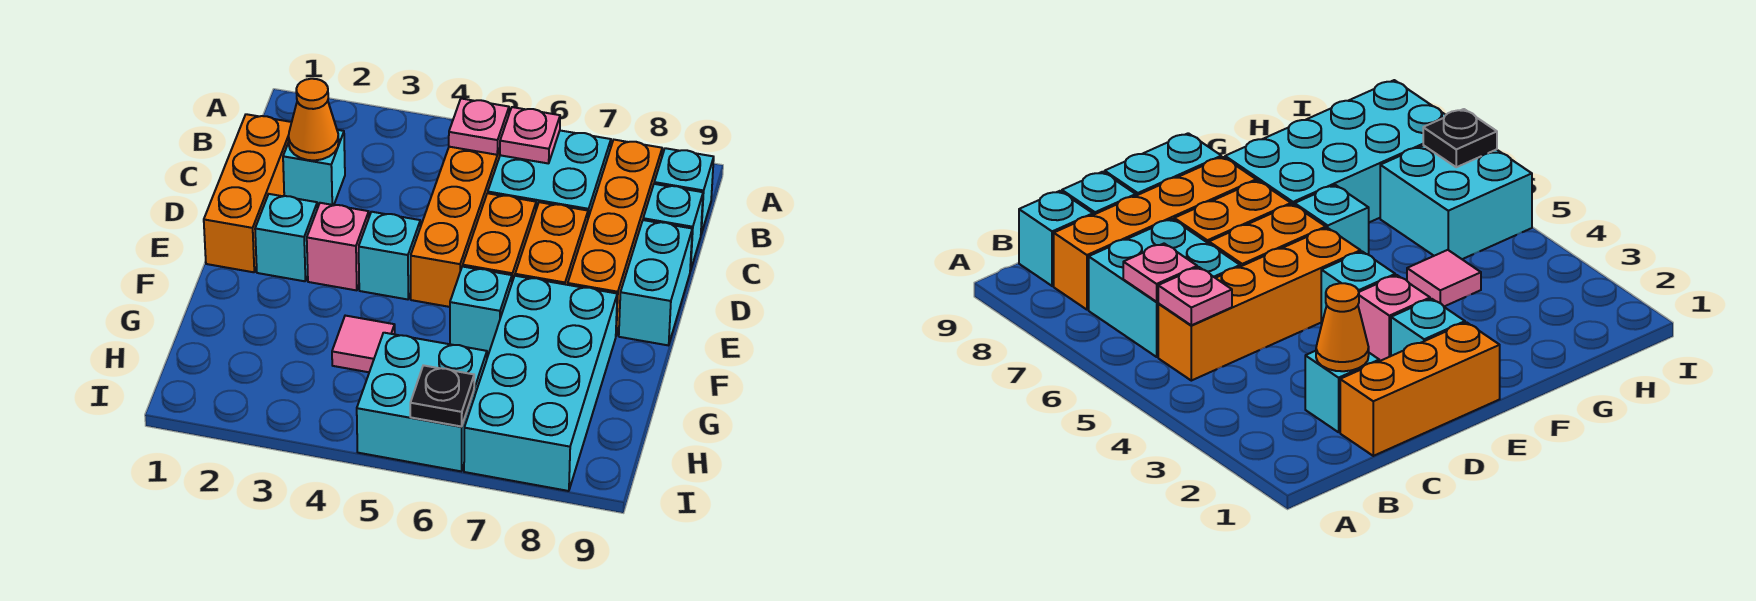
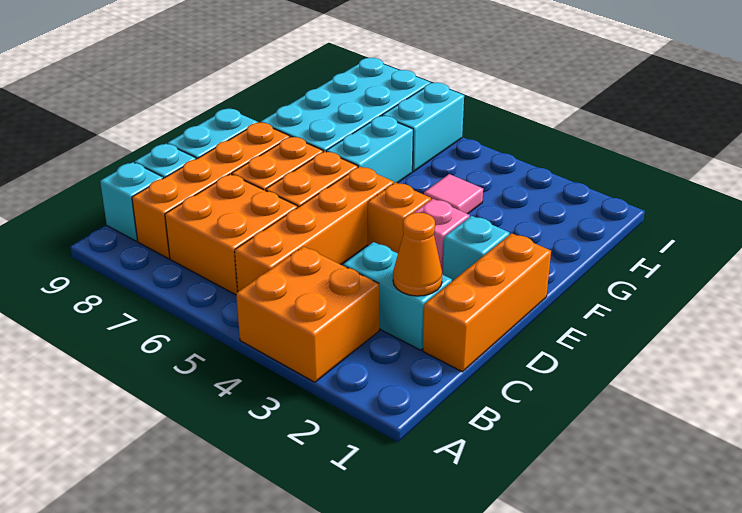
none -> orange 2x2 brick [236,246,379,382]
pink 1x1 plate [449,99,509,155] -> none
cyan 2x2 brick [488,131,611,217] -> orange 2x2 brick [165,174,298,295]
pink 1x1 plate [500,107,560,164] -> none
cyan 1x1 brick [283,130,345,207] -> cyan 1x2 brick [343,242,452,350]
cyan 1x1 brick [359,212,420,299] -> orange 1x1 brick [368,182,431,253]
cyan 1x1 brick [450,266,512,353] -> cyan 1x2 brick [326,116,413,183]
cyan 2x2 brick [357,333,487,471] -> cyan 1x2 brick [382,83,464,171]
black 1x1 plate [410,365,474,427] -> none

